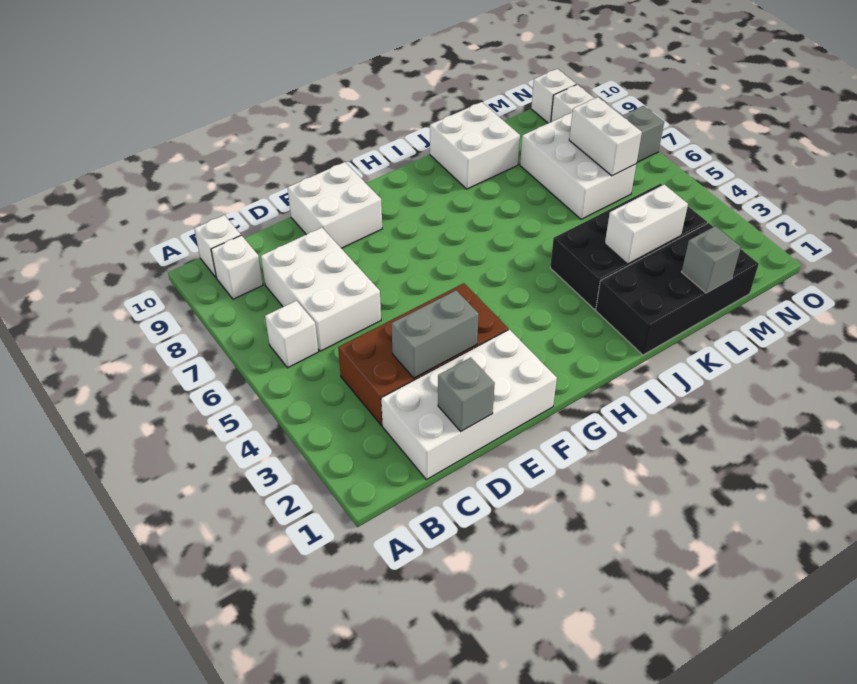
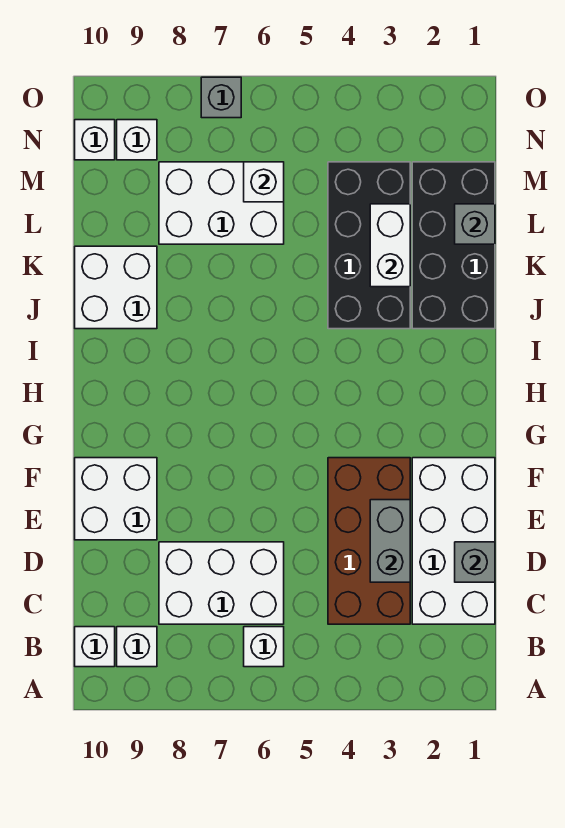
white 1x2 brick [569,97,642,176] -> white 1x1 brick [244,162,284,202]

